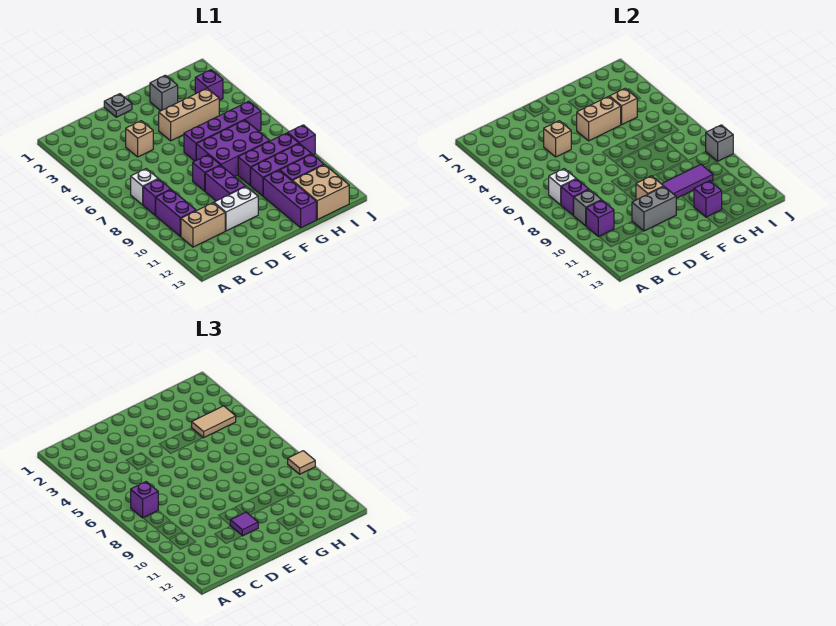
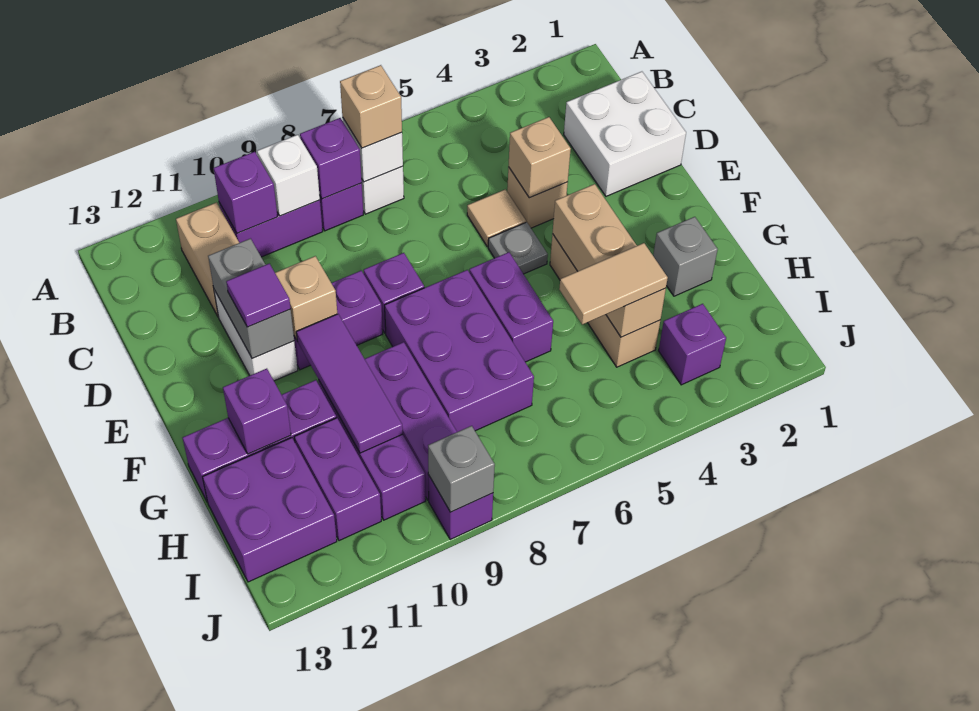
purple 1x1 brick [131,482,158,518] -> tan 1x1 brick [340,65,402,148]
grey 1x1 brick [574,190,601,226] -> white 1x1 brick [257,135,320,216]
none -> white 2x2 brick [564,72,686,196]
grey 1x1 plate [104,94,132,117] -> grey 1x1 plate moved to [488,222,548,274]
purple 1x4 brick [184,101,261,161] -> purple 1x2 brick [469,252,553,362]
tan 1x2 tile [192,406,236,438] -> tan 1x2 tile turned to [559,243,668,325]
tan 2x2 brick [293,165,349,220] -> purple 2x2 brick [203,438,337,582]
tan 1x1 tile [288,451,315,474] -> tan 1x1 tile moved to [467,189,526,247]

